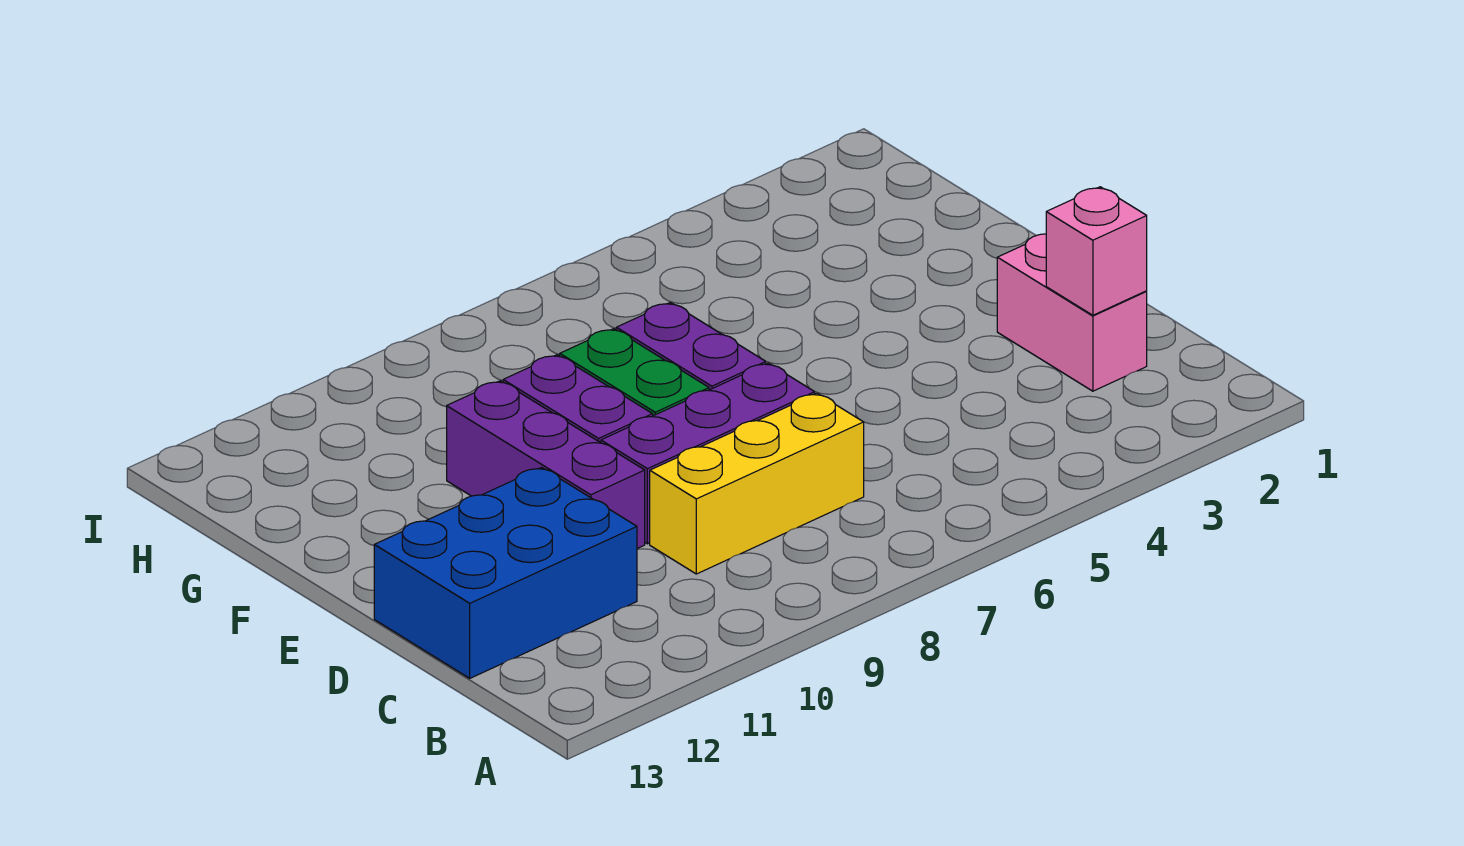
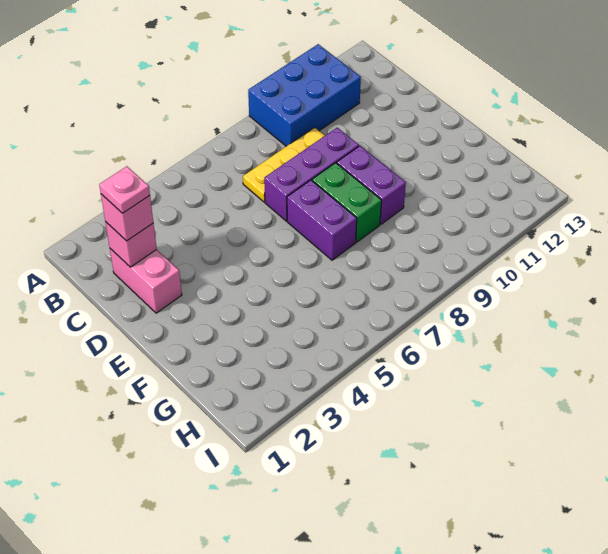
none -> pink 1x1 brick [101,194,153,241]
none -> pink 1x1 plate [99,166,150,213]
yellow 1x3 brick [650,393,864,574] -> yellow 1x3 plate [243,127,325,202]
blue 2x3 brick [374,468,637,678] -> blue 2x3 brick moved to [248,44,361,146]
purple 1x3 brick [447,381,645,549] -> none

